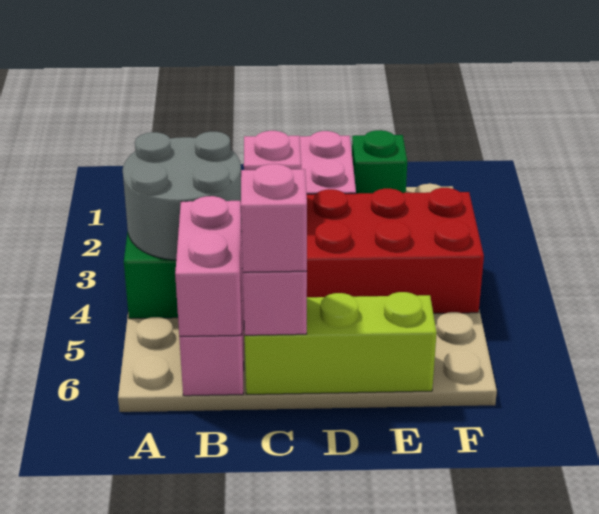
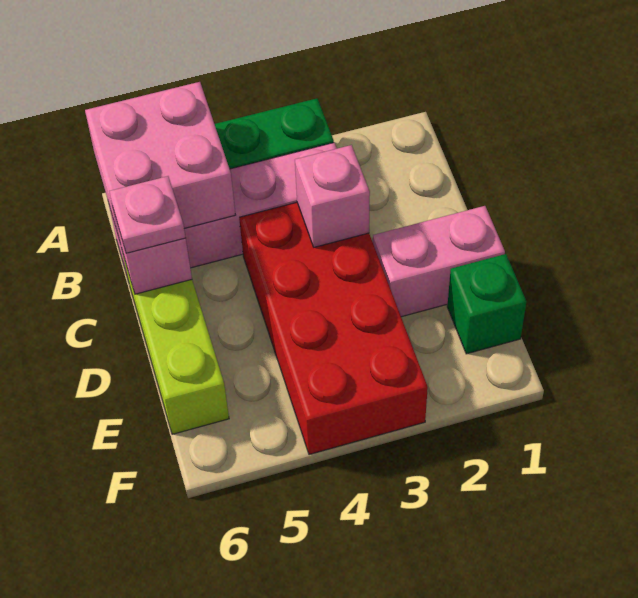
grey 2x2 round brick [123,132,242,260] -> none
pink 1x2 brick [175,196,242,336] -> pink 2x2 brick [85,82,235,240]
pink 1x1 brick [241,164,307,272] -> pink 1x1 plate [109,176,186,253]

